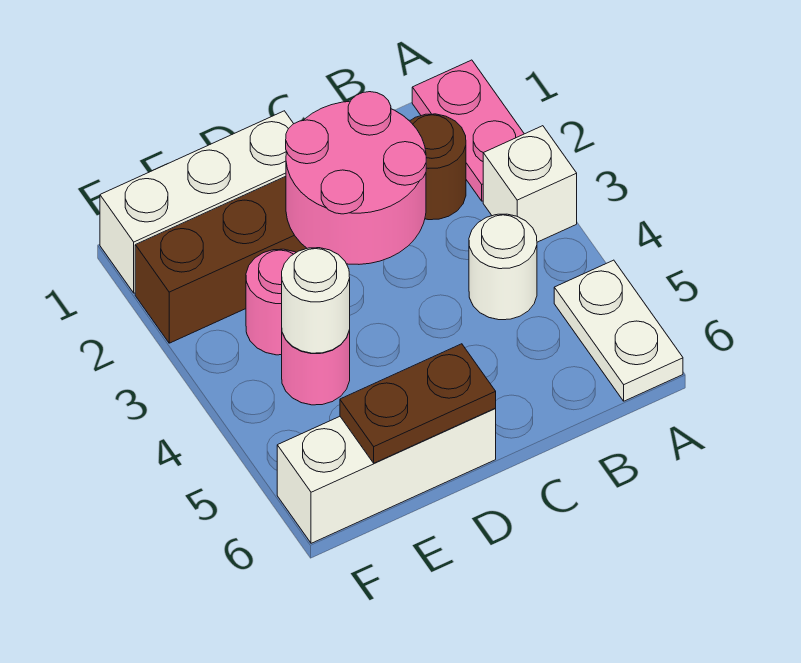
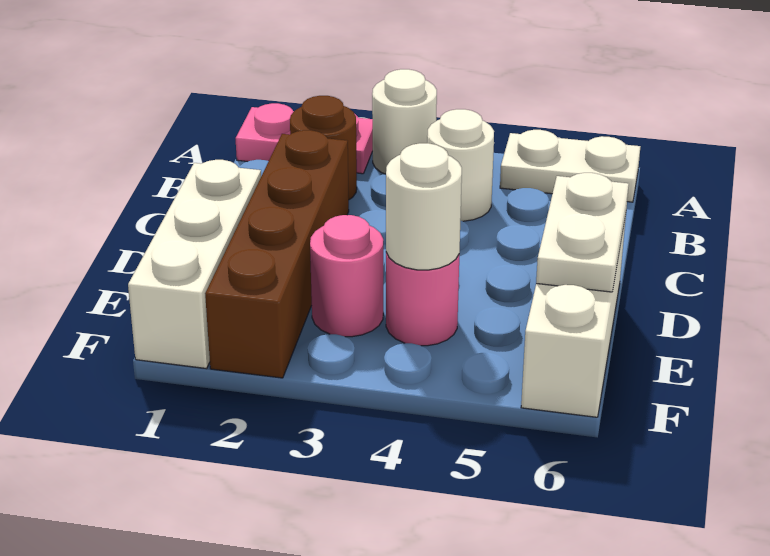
white 1x1 brick [483,126,577,242] -> white 1x1 round brick [372,69,437,174]
pink 2x2 round brick [286,92,426,264] -> none
brown 1x2 plate [340,344,496,463] -> white 1x2 plate [536,173,629,292]

